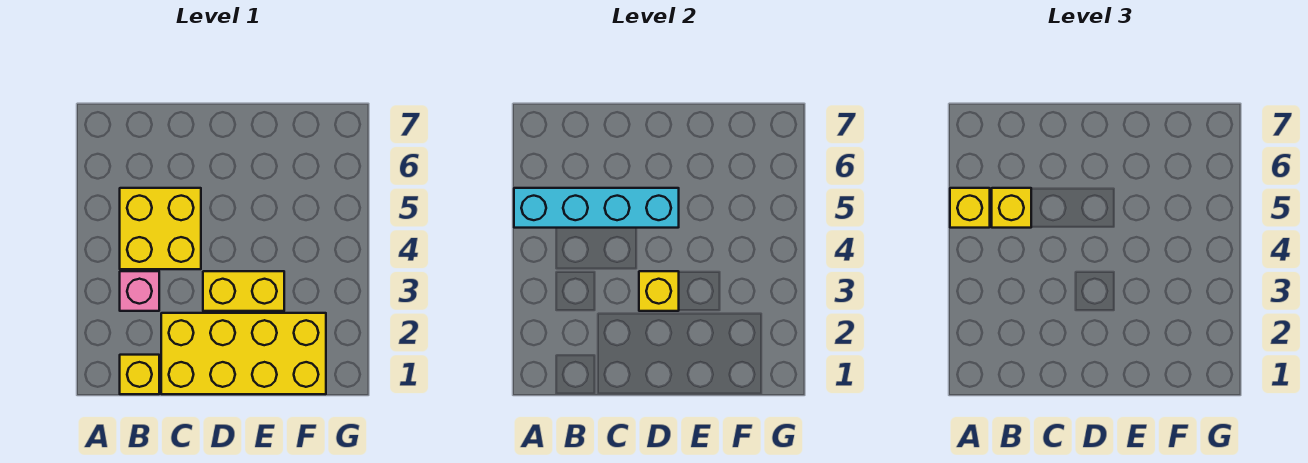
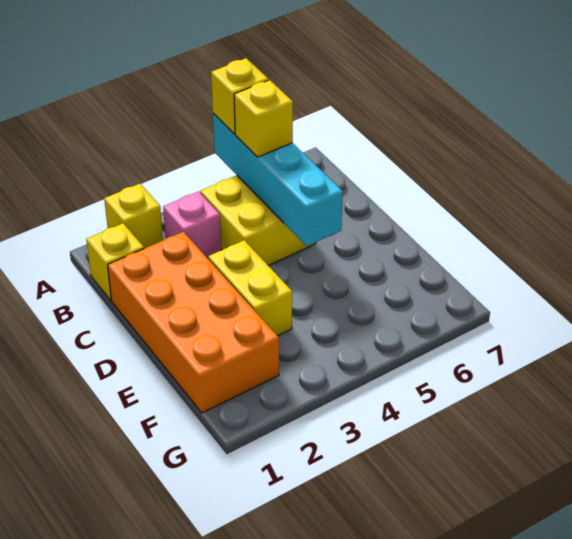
yellow 2x4 brick [161,313,326,394] -> orange 2x4 brick [108,232,279,413]
yellow 1x1 brick [639,271,679,311] -> yellow 1x1 brick moved to [104,184,163,248]

